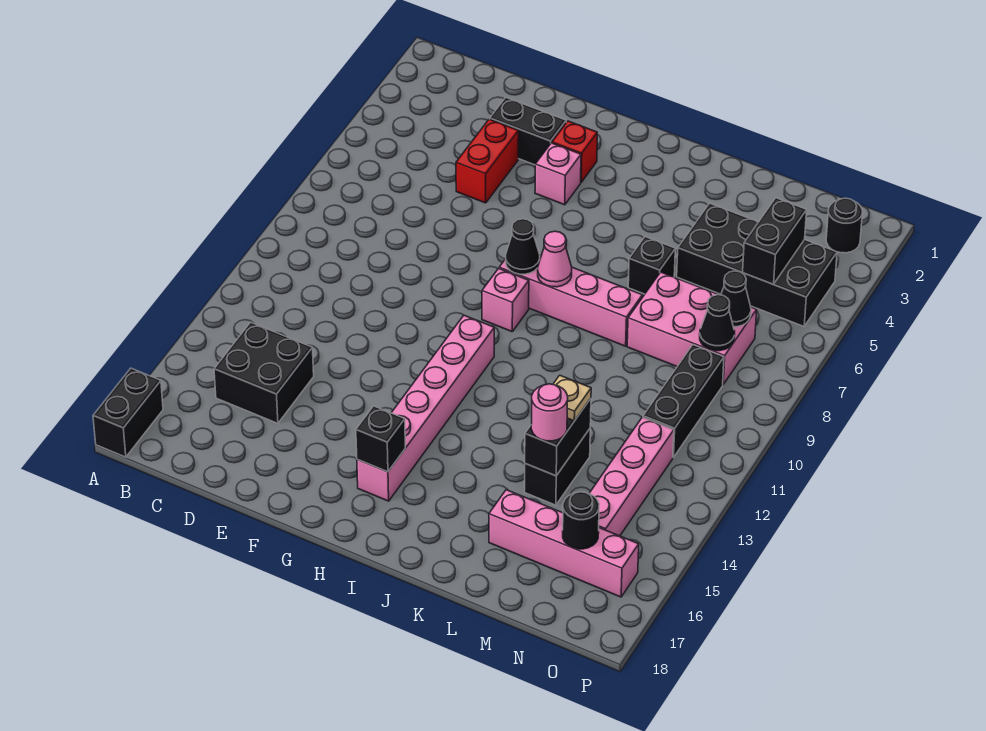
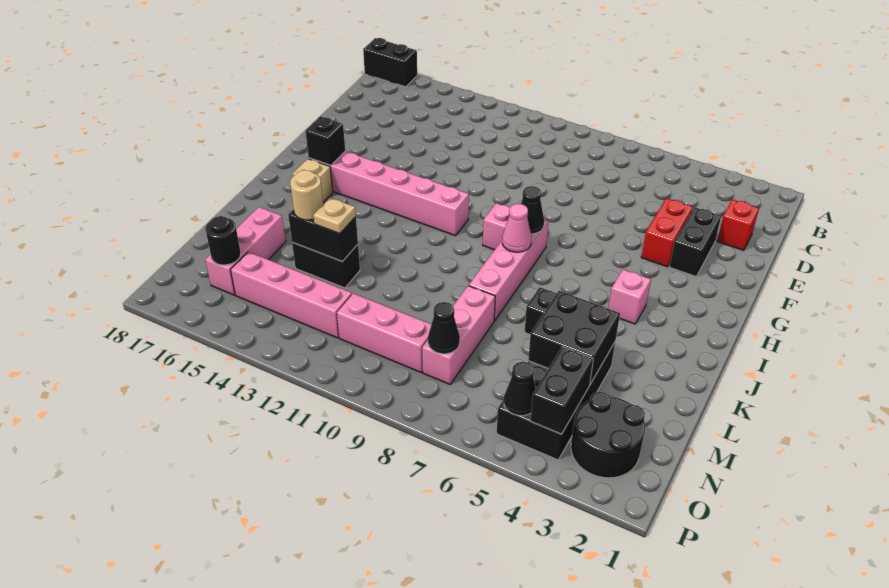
black 2x2 brick [214,322,314,423] -> black 2x2 brick moved to [528,291,620,384]
red 1x2 brick [456,119,519,203] -> red 1x2 brick turned to [641,198,693,267]
red 1x1 brick [552,121,597,182] -> red 1x1 brick moved to [717,200,759,250]
pink 1x1 brick [535,143,581,205] -> pink 1x1 brick moved to [608,269,651,324]
none -> tan 1x1 brick [293,159,333,202]
pink 2x3 brick [627,272,757,384] -> pink 1x3 brick [422,286,495,384]
pink 1x1 round brick [531,384,568,441] -> tan 1x1 round brick [290,170,323,220]
pink 1x4 brick [489,490,639,597] -> pink 1x3 brick [205,207,286,295]
black 1x2 brick [743,198,807,284] -> black 1x2 brick turned to [530,347,593,434]
black 1x1 cone [721,271,751,327] -> black 1x1 cone moved to [504,362,536,416]
black 1x3 brick [643,345,724,458] -> pink 1x3 brick [337,293,431,372]
black 1x1 round brick [826,198,862,253] -> black 2x2 round brick [571,392,645,478]

